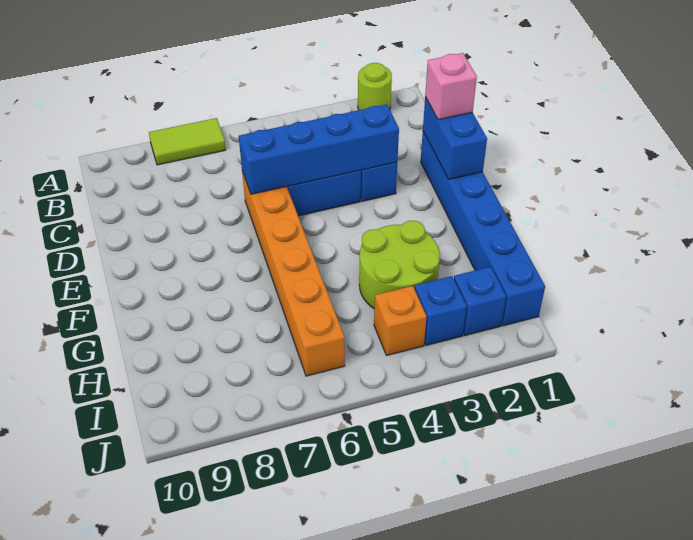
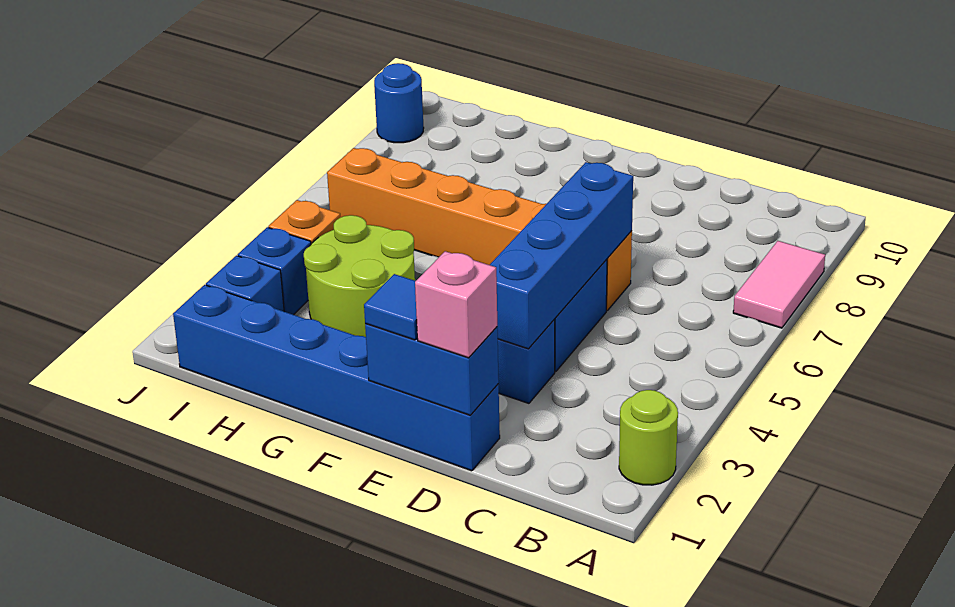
lime 1x2 tile [149,118,226,165] -> pink 1x2 tile [733,241,825,328]
none -> blue 1x1 tile [364,274,417,340]
none -> blue 1x1 round brick [374,63,424,143]

